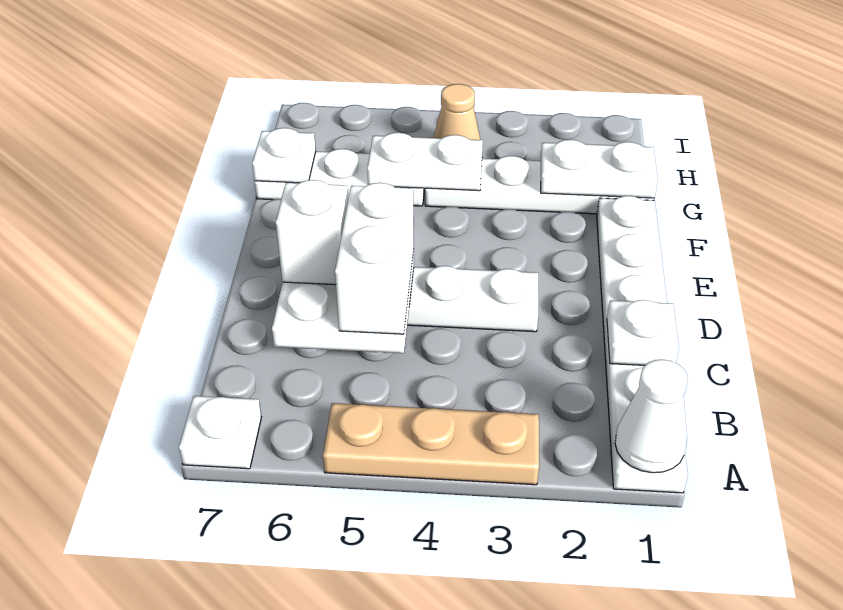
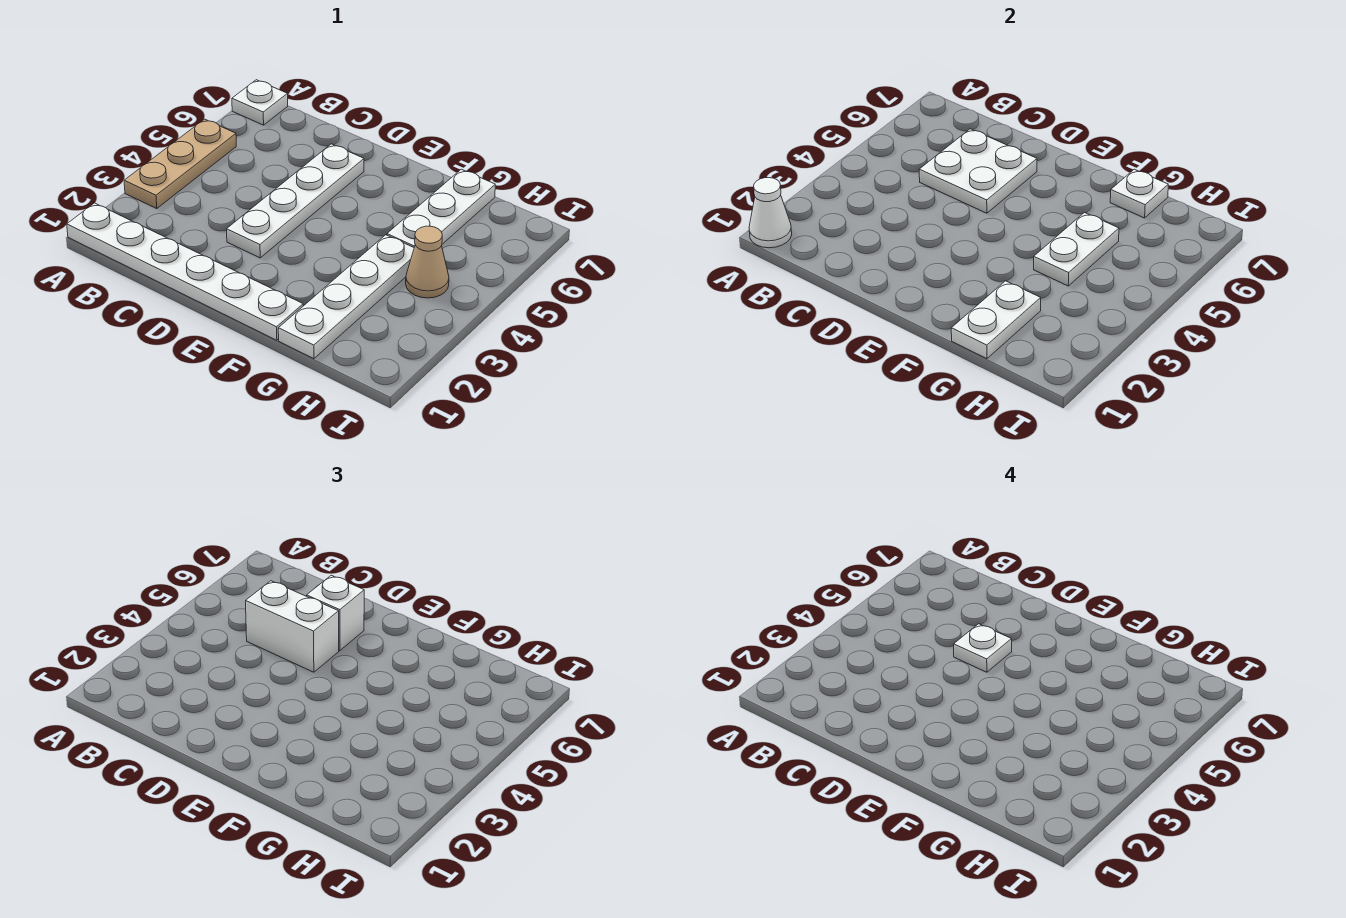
white 1x1 plate [607,300,679,365] -> white 1x1 plate moved to [954,624,1012,672]

